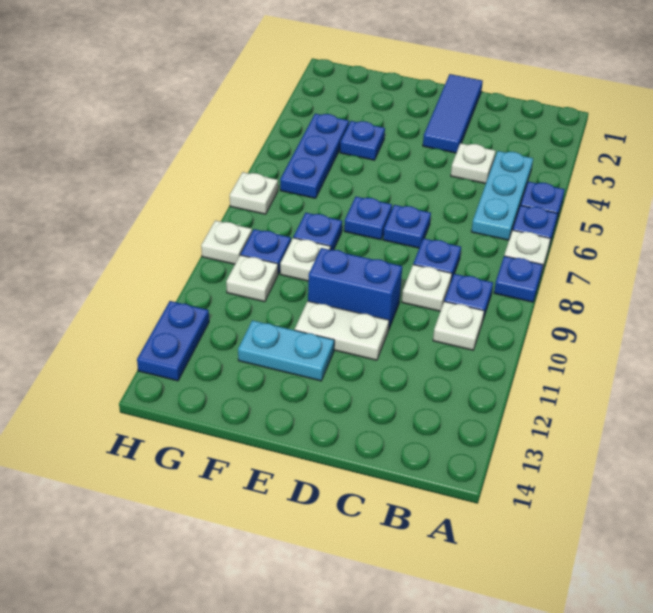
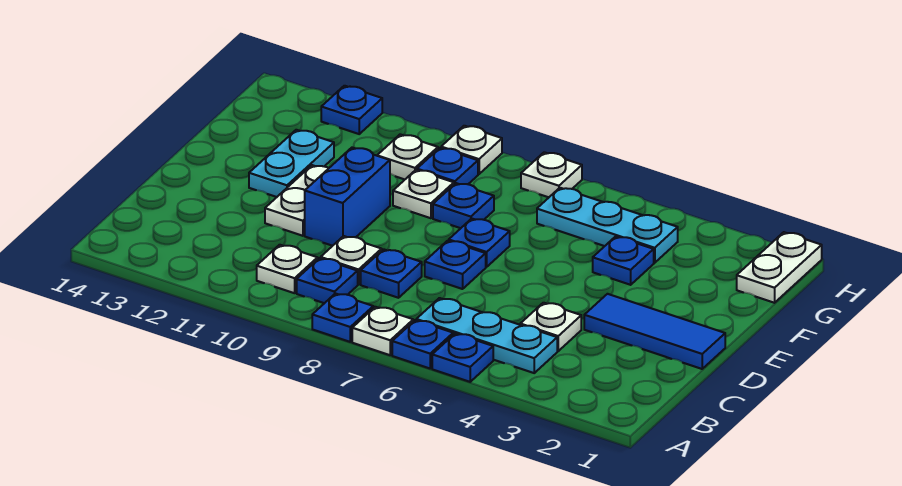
none -> white 1x2 plate [737,232,822,303]
blue 1x3 plate [280,114,349,198] -> cyan 1x3 plate [537,188,678,263]
blue 1x2 plate [137,301,209,381] -> blue 1x1 plate [321,86,382,134]

